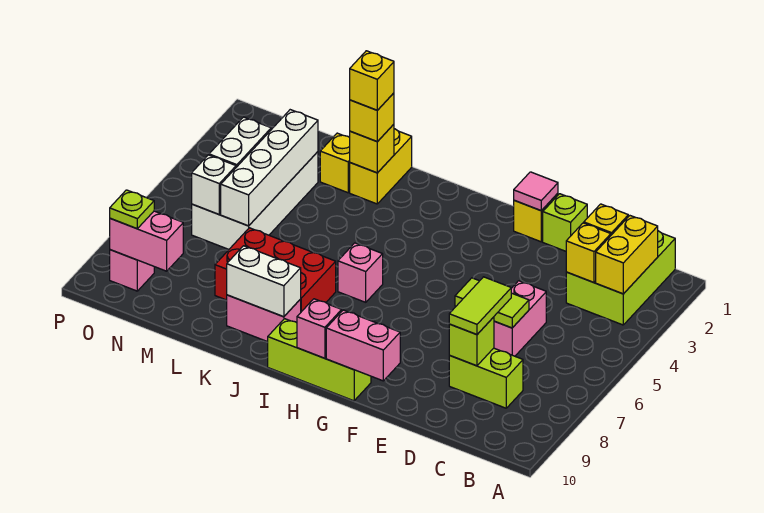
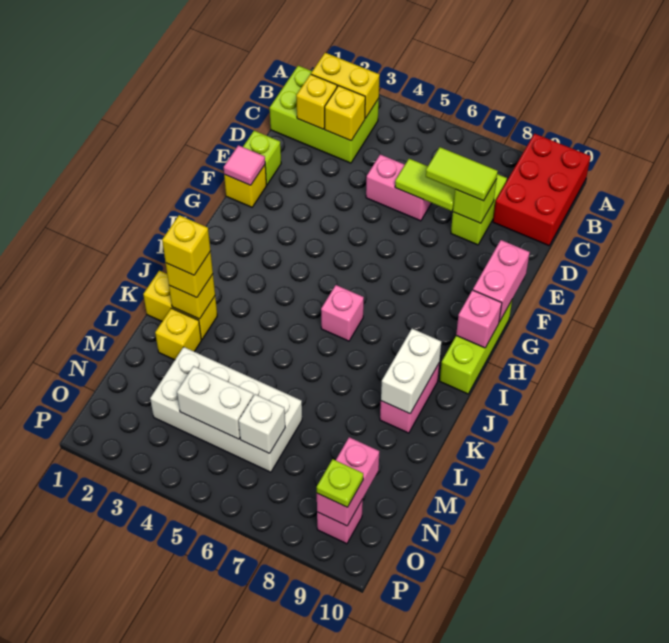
lime 1x2 tile [455,278,529,328] -> lime 1x2 tile turned to [395,159,455,211]
red 2x3 brick [215,228,336,312] -> red 2x3 brick moved to [493,134,591,246]
white 1x4 brick [221,110,318,226] -> none

